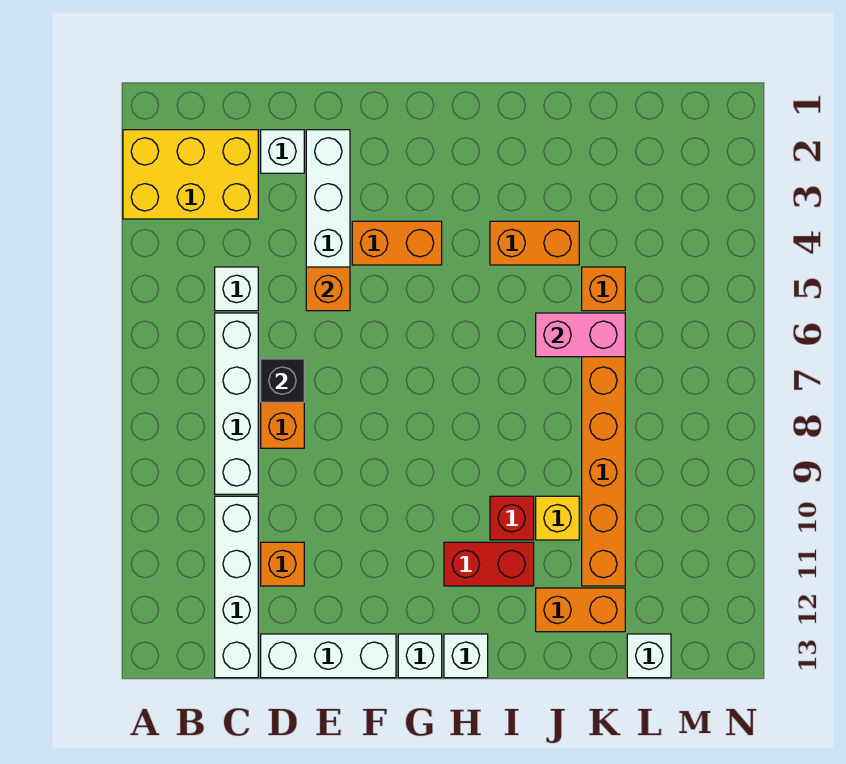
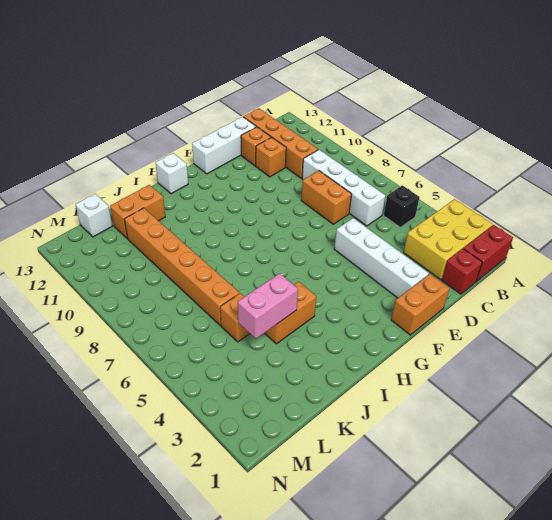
white 1x1 brick [215,267,258,311] -> none
white 1x4 brick [215,496,258,678] -> orange 1x4 brick [243,108,318,178]
white 1x1 brick [261,130,304,173] -> none
black 1x1 brick [261,359,304,402] -> black 1x1 brick moved to [384,185,419,227]
orange 1x1 brick [306,267,350,311] -> orange 1x1 brick moved to [241,127,271,166]
orange 1x2 brick [352,221,442,265] -> orange 1x2 brick moved to [391,274,449,335]
white 1x1 brick [398,634,442,678] -> none
red 1x2 brick [444,542,534,586] -> red 1x2 brick moved to [463,225,513,281]
red 1x1 brick [490,496,534,540] -> red 1x1 brick moved to [442,249,482,294]
pink 1x2 brick [536,313,625,357] -> pink 1x2 brick moved to [238,273,298,339]
yellow 1x1 brick [536,496,579,540] -> none

